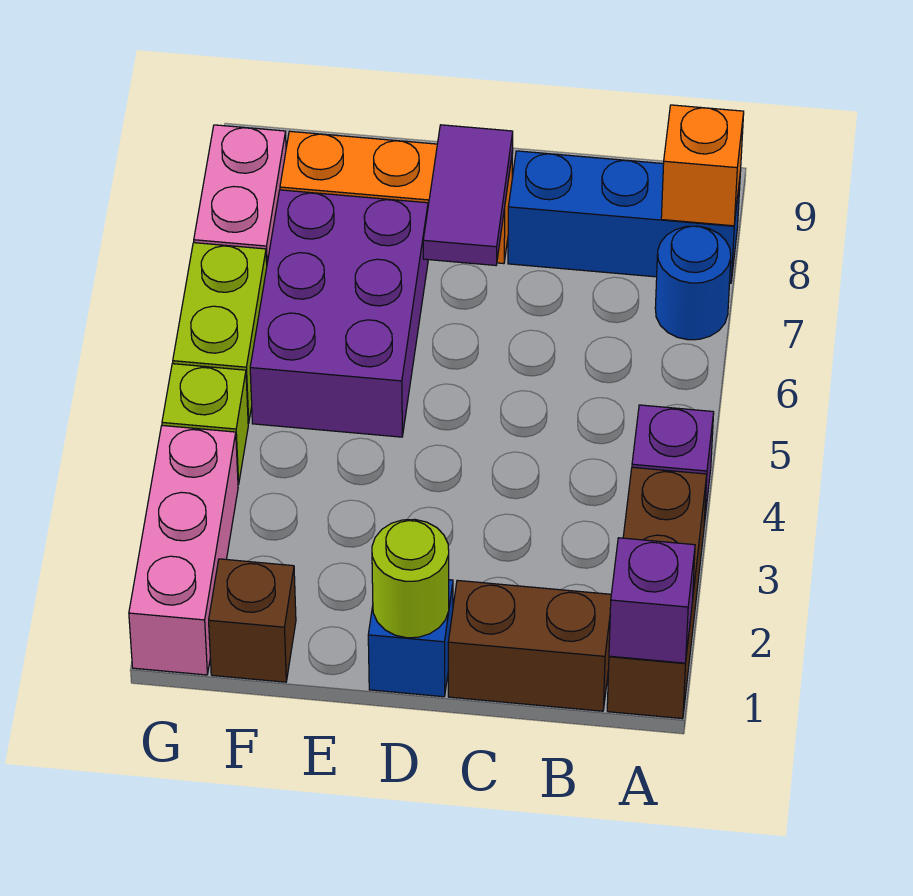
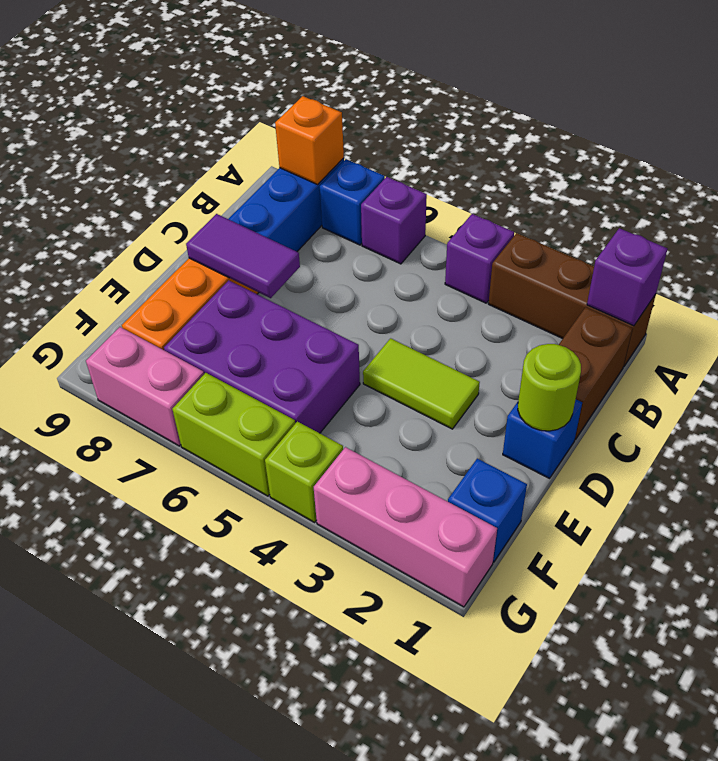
none -> purple 1x1 brick [361,177,427,264]
blue 1x1 round brick [655,226,731,340] -> blue 1x1 brick [320,159,385,245]
none -> lime 1x2 tile [363,338,480,429]
brown 1x1 brick [209,559,296,682] -> blue 1x1 brick [448,459,527,562]

